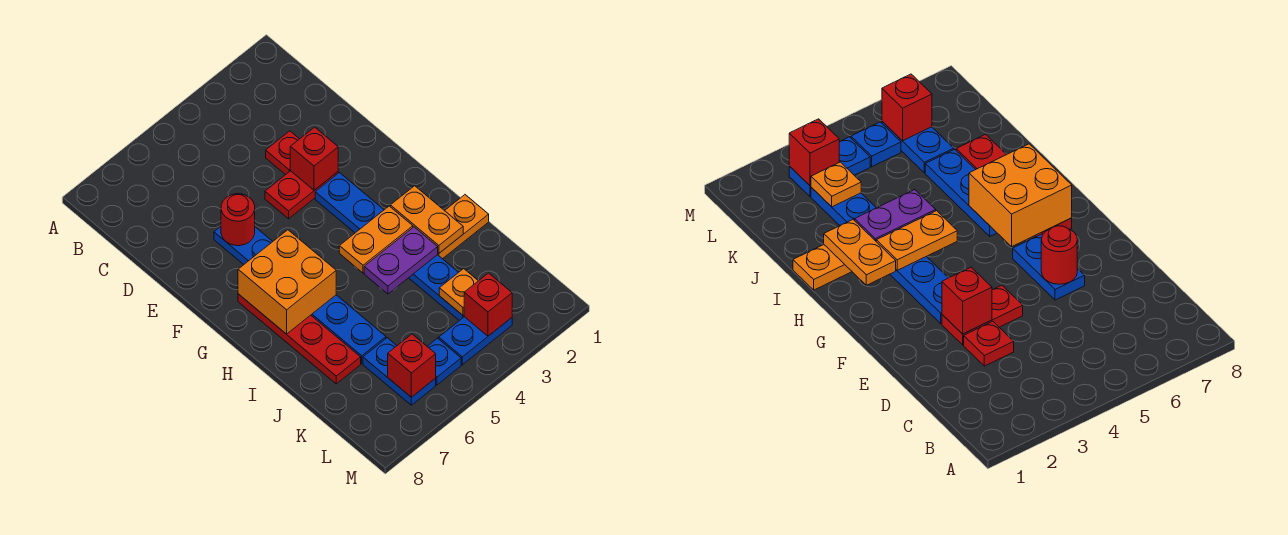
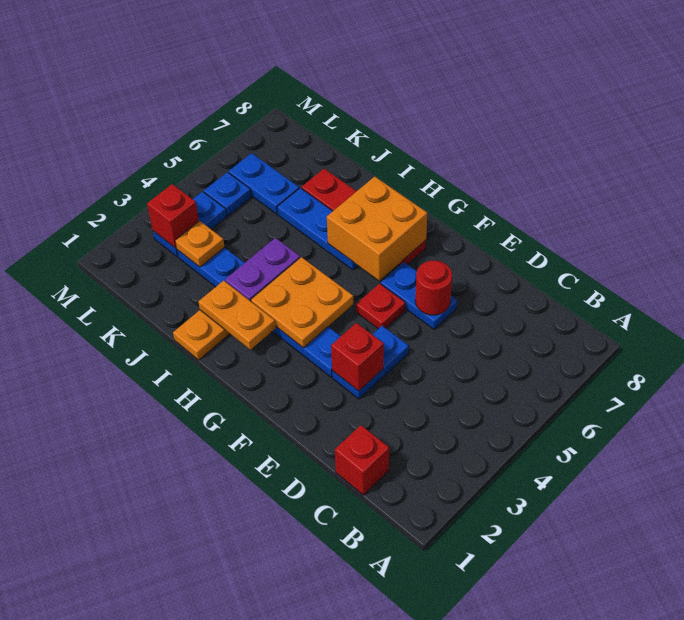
red 1x1 plate [266,131,299,175] -> red 1x1 plate moved to [356,283,405,329]
red 1x2 plate [265,171,338,219] -> blue 1x2 plate [332,326,409,399]
orange 1x2 plate [339,206,413,273] -> orange 2x2 plate [251,257,353,348]
red 1x1 brick [388,334,436,397] -> red 1x1 brick moved to [335,425,389,495]

